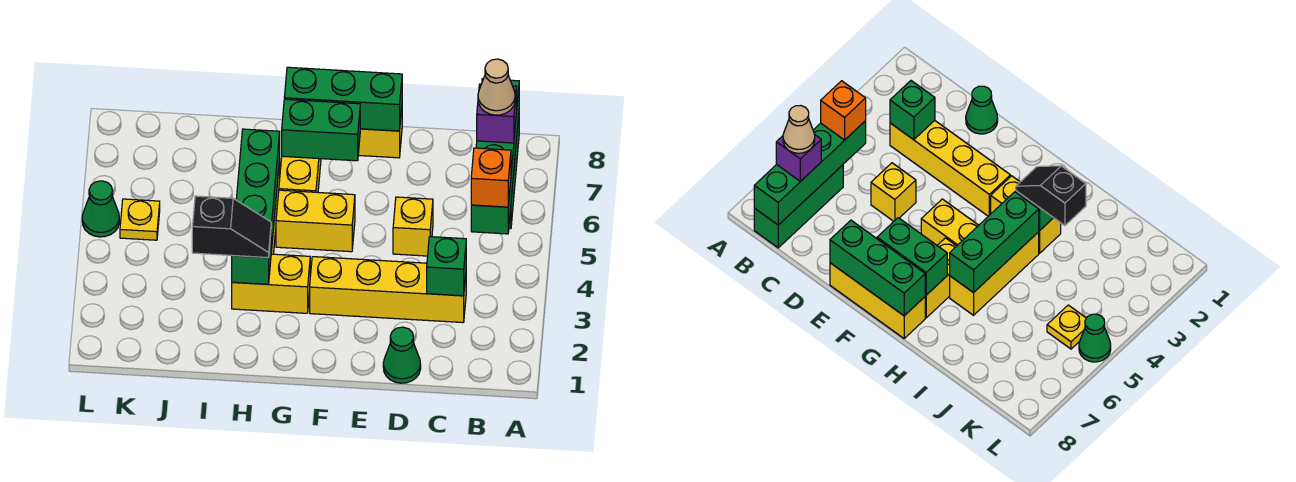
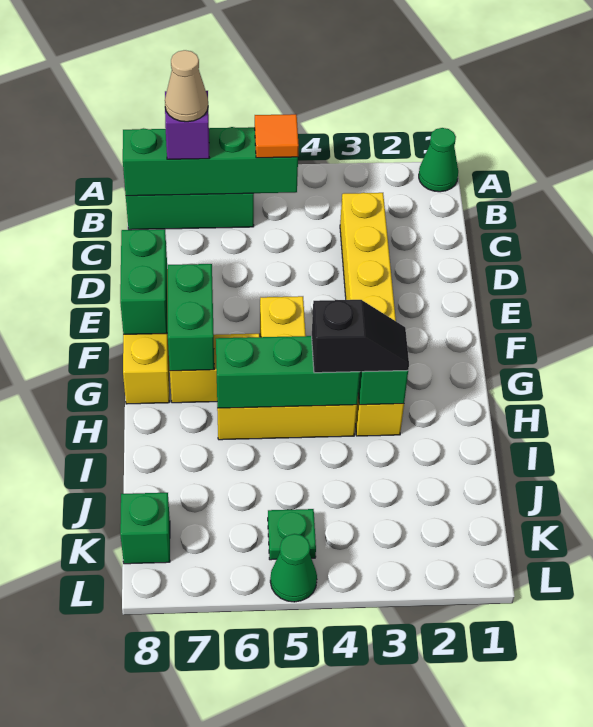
orange 1x1 brick [471,148,511,207] -> orange 1x1 tile [255,114,299,158]
green 1x1 brick [427,237,466,296] -> green 1x1 brick moved to [120,493,170,564]
green 1x1 cone [383,327,421,383] -> green 1x1 cone moved to [419,128,458,192]
yellow 1x1 brick [393,197,433,256] -> none
green 1x3 brick [284,67,402,131] -> green 1x2 brick [120,229,167,334]
black 1x2 slope [192,196,271,258] -> black 1x2 slope turned to [312,300,409,373]
yellow 1x1 plate [120,199,160,240] -> green 1x1 plate [268,509,316,560]

